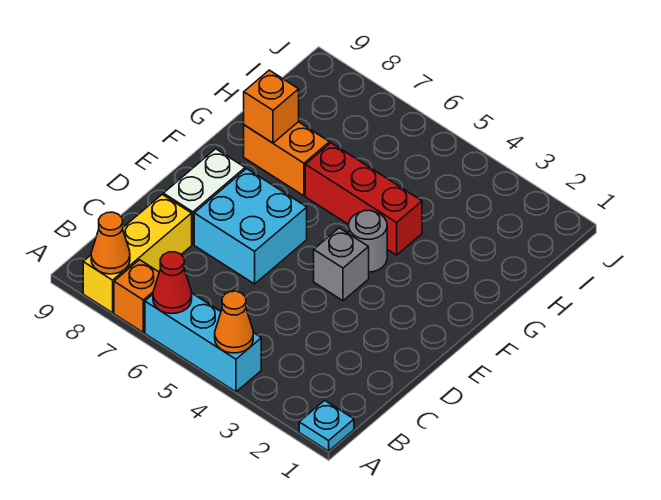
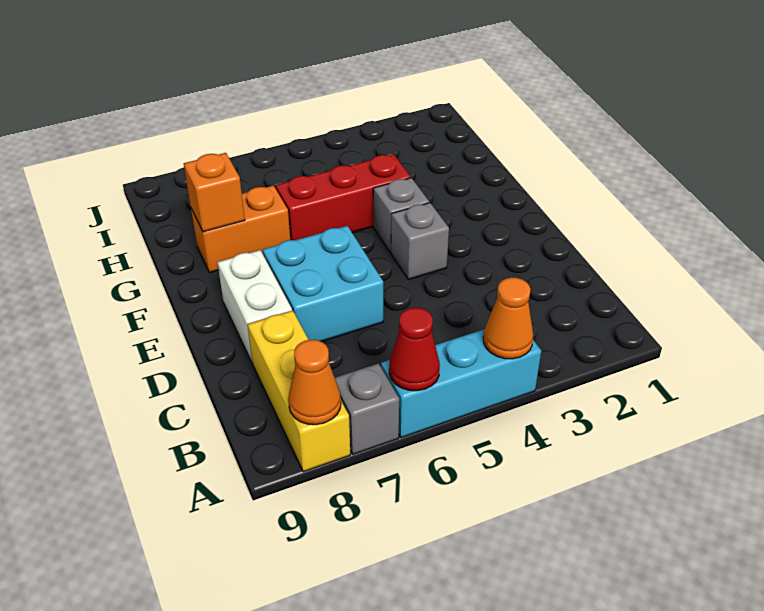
cyan 1x1 plate [299,400,354,451] -> none
orange 1x1 brick [114,260,159,332] -> grey 1x1 brick [335,363,399,454]
grey 1x1 round brick [349,210,387,272] -> grey 1x1 brick [373,178,429,252]

